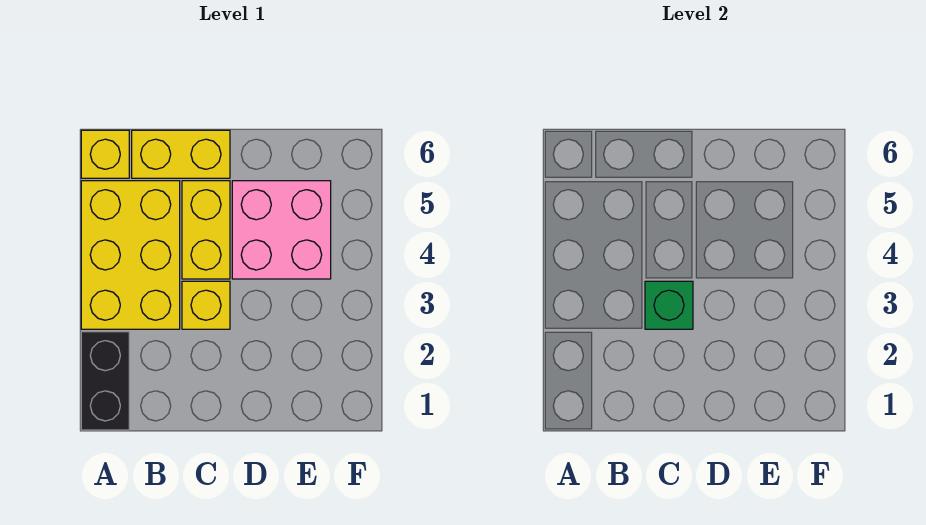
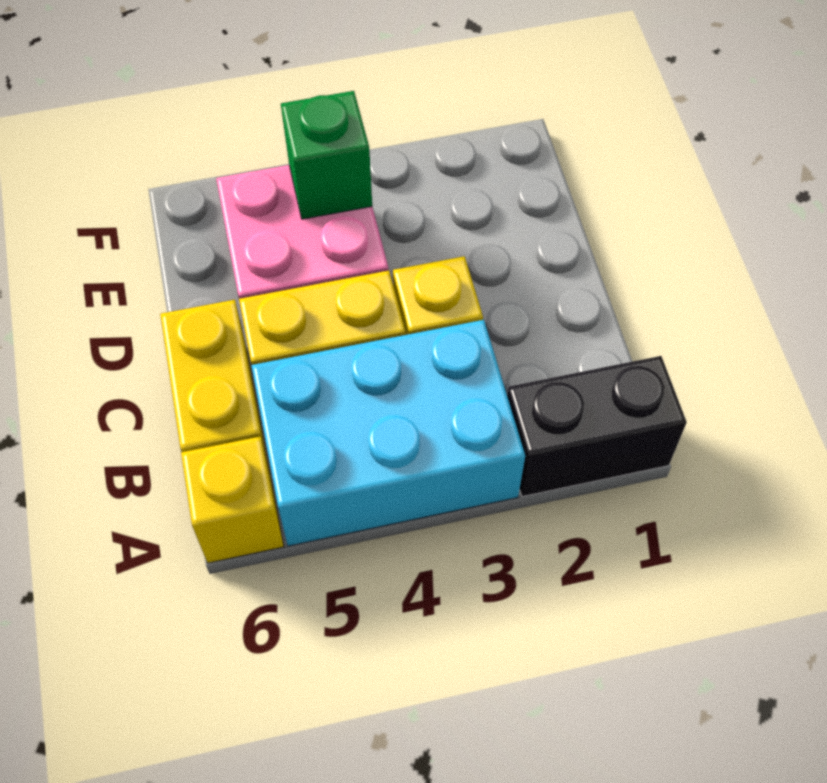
yellow 2x3 brick [81,181,180,329] -> cyan 2x3 brick [251,320,525,546]
green 1x1 brick [645,281,693,329] -> green 1x1 brick moved to [281,91,372,219]

